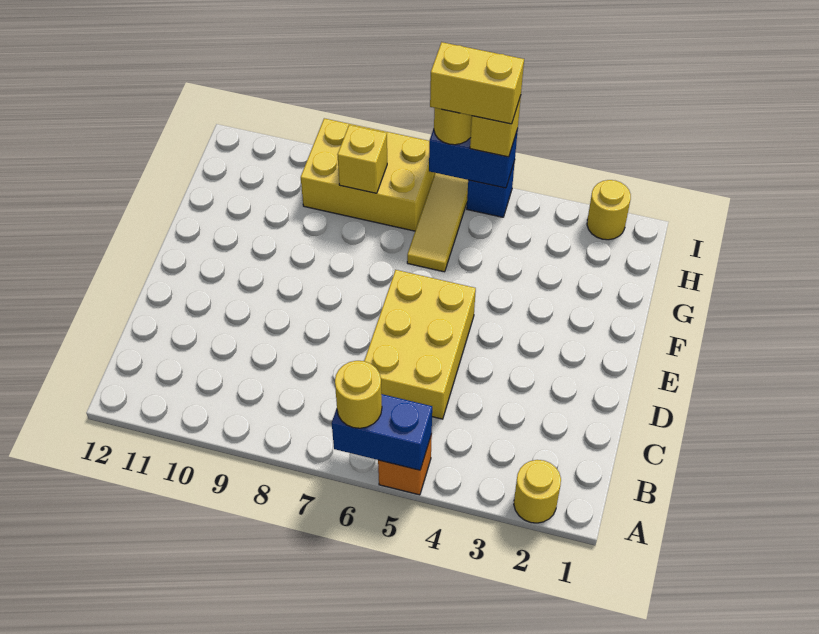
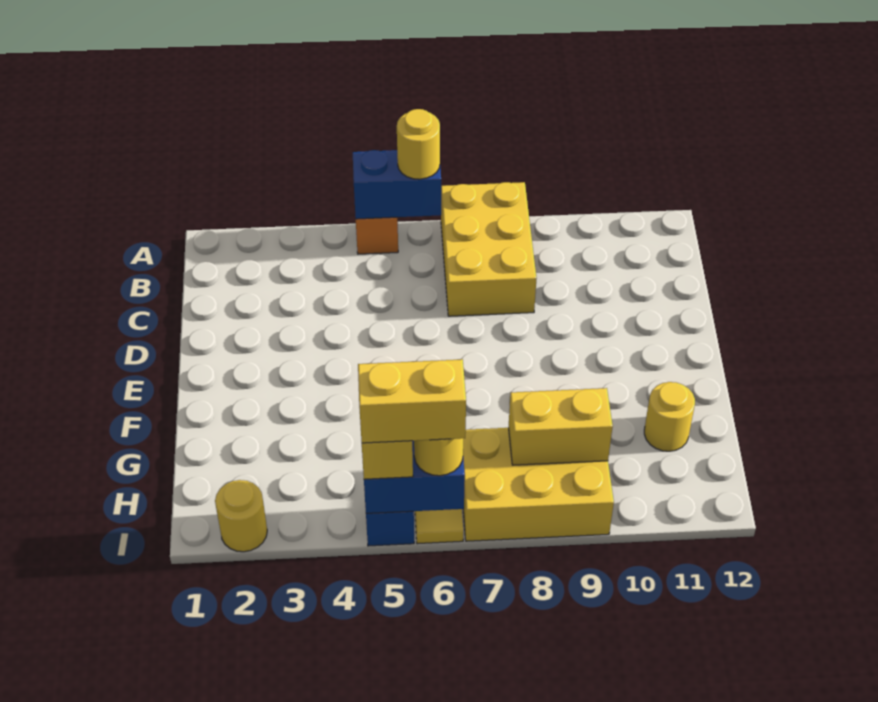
yellow 1x1 round brick [514,460,561,523] -> yellow 1x1 round brick moved to [644,382,695,451]
yellow 2x3 brick [364,270,476,419] -> yellow 2x3 brick moved to [441,182,537,316]
yellow 1x1 brick [338,125,387,193] -> yellow 1x2 brick [509,388,613,465]

